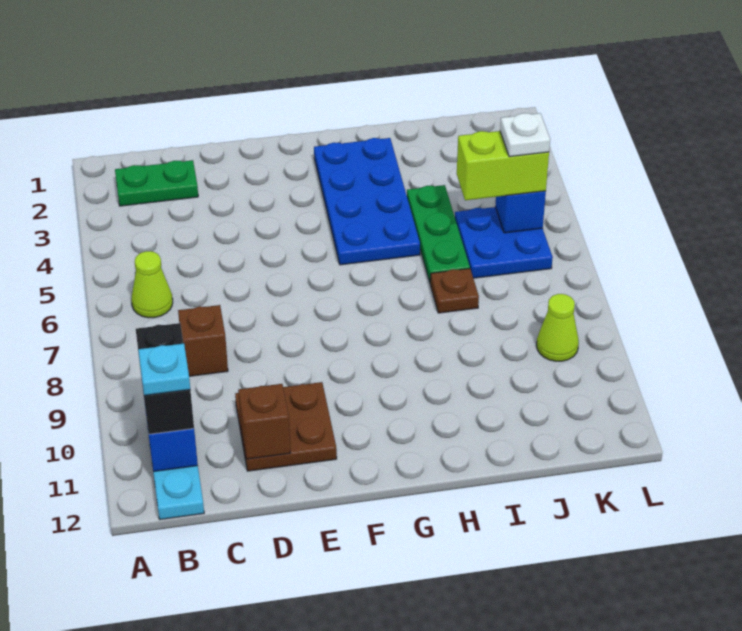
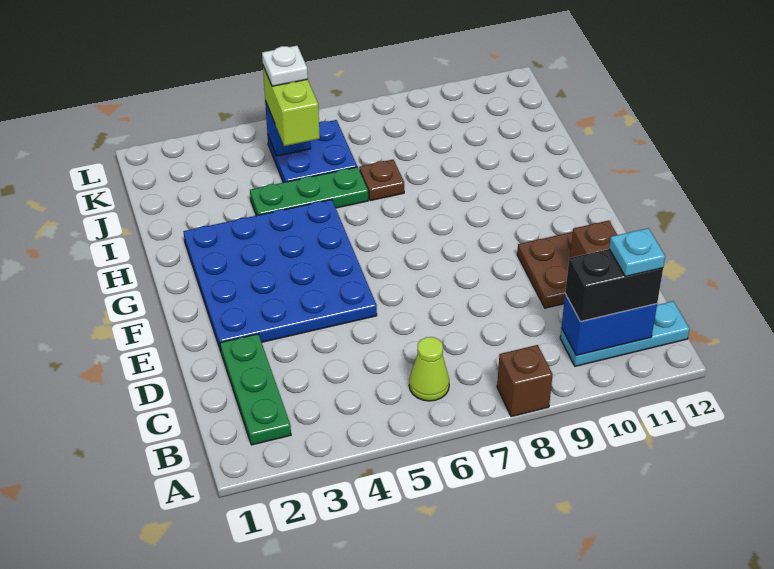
green 1x2 plate [115,160,198,206] -> green 1x3 plate [220,334,291,445]
brown 1x1 brick [178,305,228,376] -> brown 1x1 brick moved to [497,345,553,417]
blue 2x4 plate [314,138,420,265] -> blue 4x4 plate [184,199,377,351]
lime 1x1 cone [537,294,579,361] -> none

